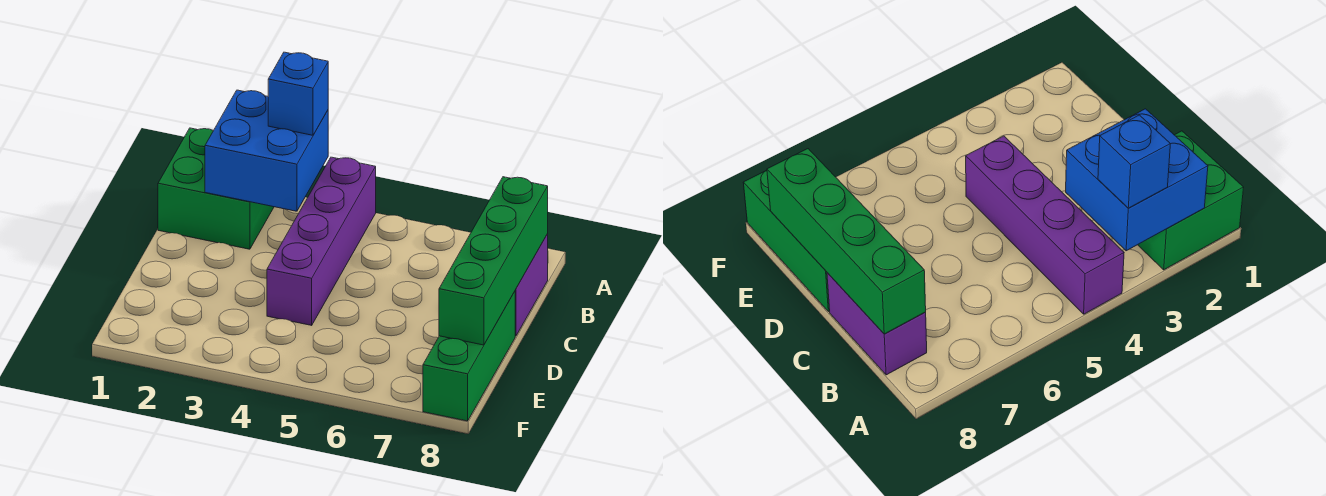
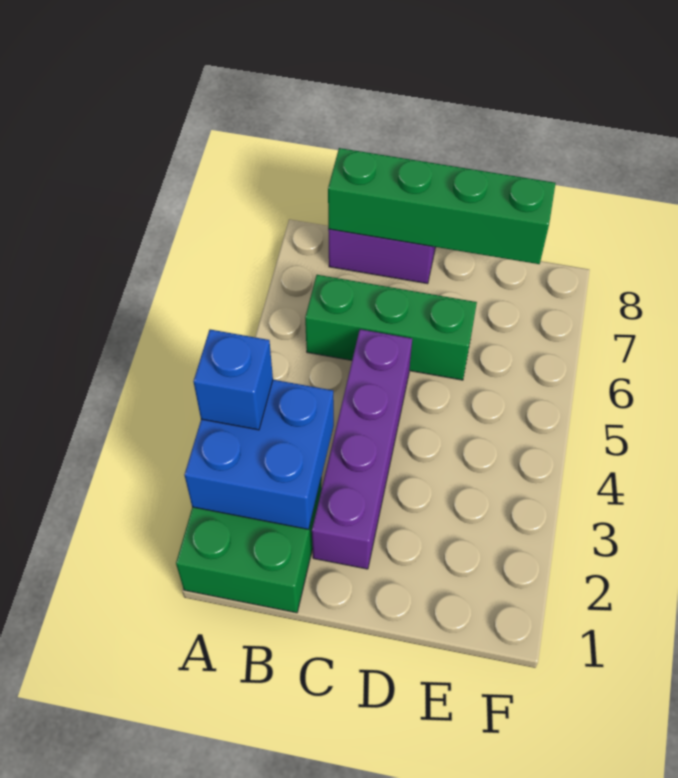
purple 1x4 brick [267,157,376,325] -> purple 1x4 brick turned to [312,329,412,569]
green 1x3 brick [423,292,515,421] -> green 1x3 brick moved to [305,275,477,380]

